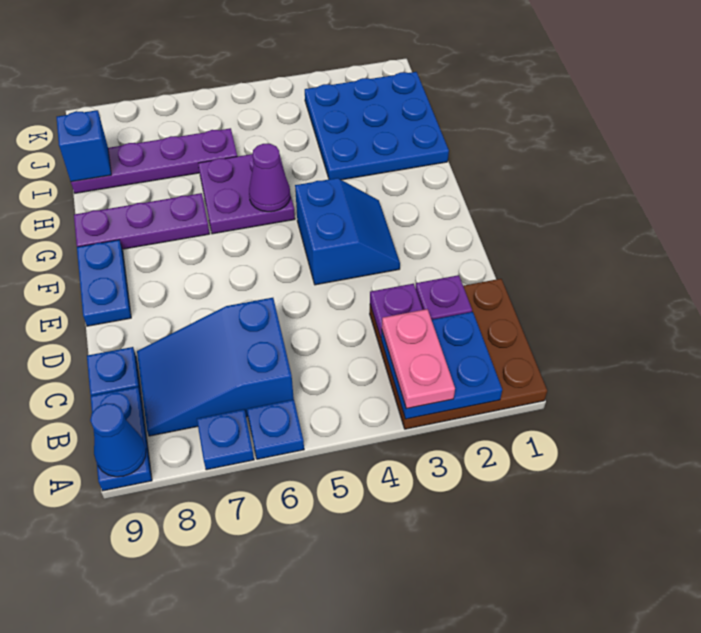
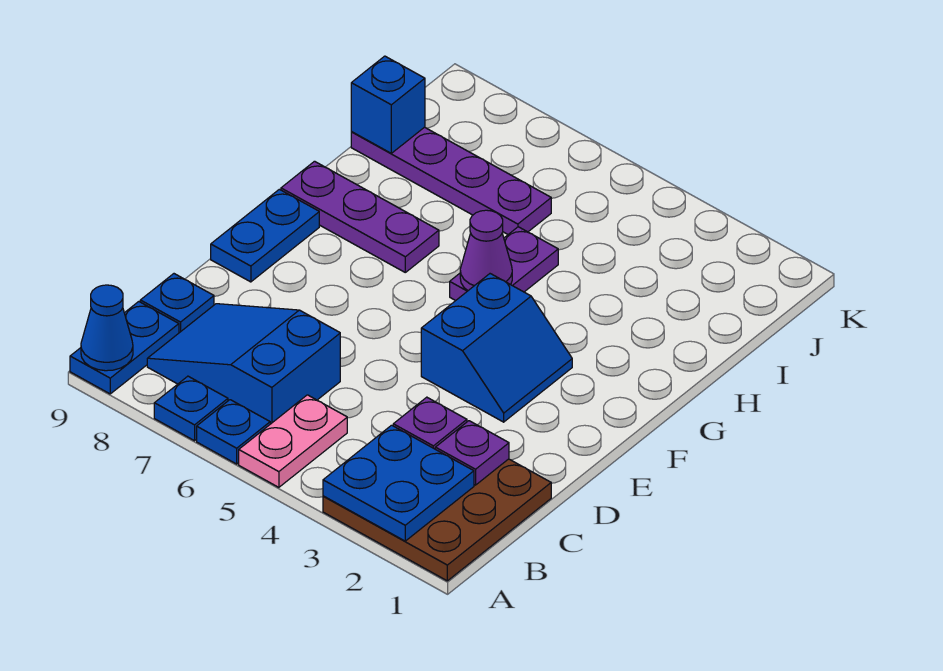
pink 1x2 plate [382,309,455,409] -> pink 1x2 plate moved to [239,395,347,487]
purple 2x2 plate [198,154,295,234] -> purple 1x2 plate [450,227,558,301]
blue 3x3 plate [305,72,449,180] -> none

